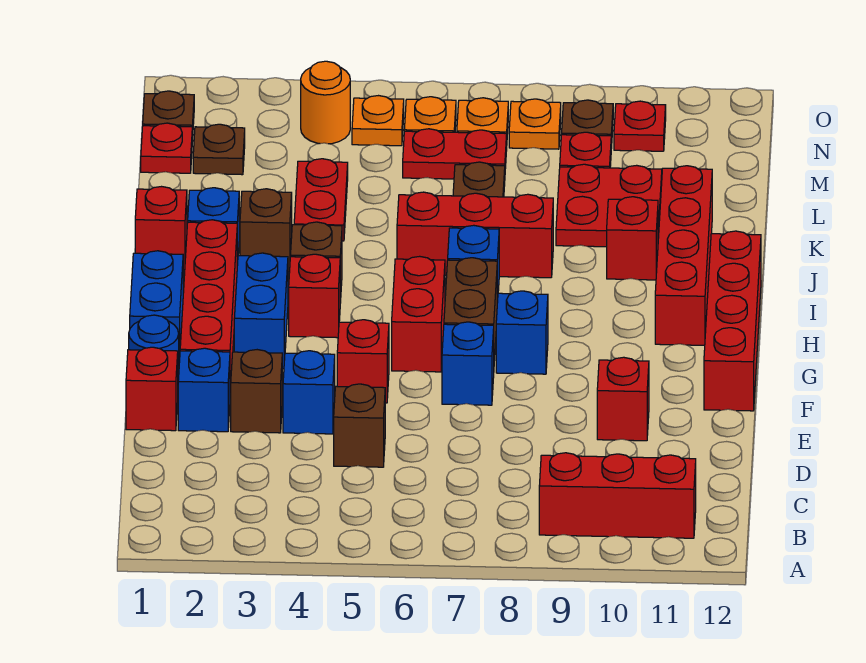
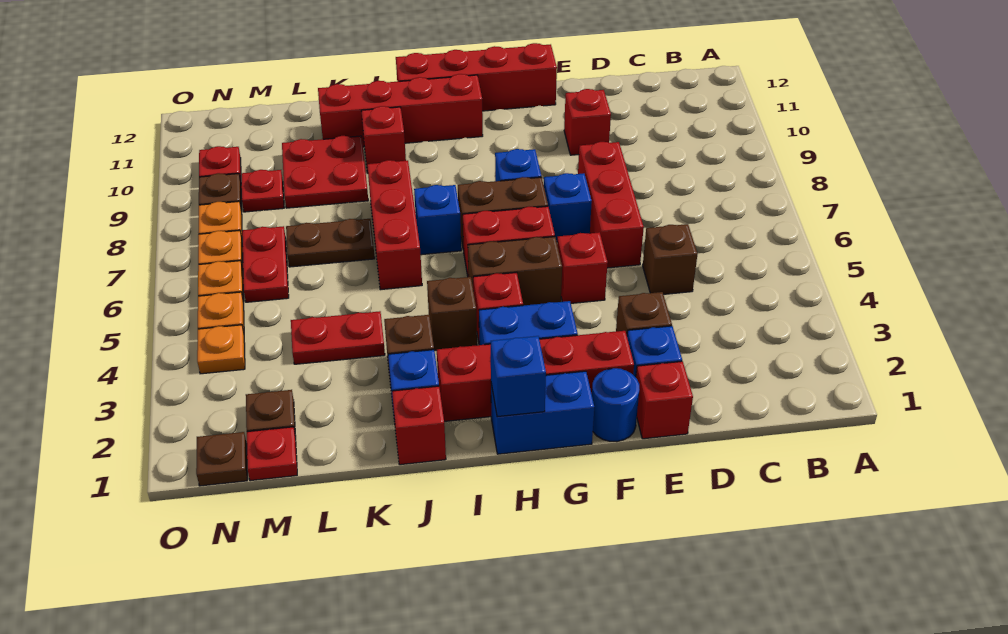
red 1x3 brick [539,453,696,538] -> red 1x3 brick moved to [578,142,644,268]
blue 1x1 brick [283,351,335,434] -> blue 1x1 brick moved to [491,336,546,417]
none -> brown 1x2 brick [468,237,562,306]
orange 1x1 round brick [301,61,350,144] -> orange 1x1 plate [197,325,245,374]

